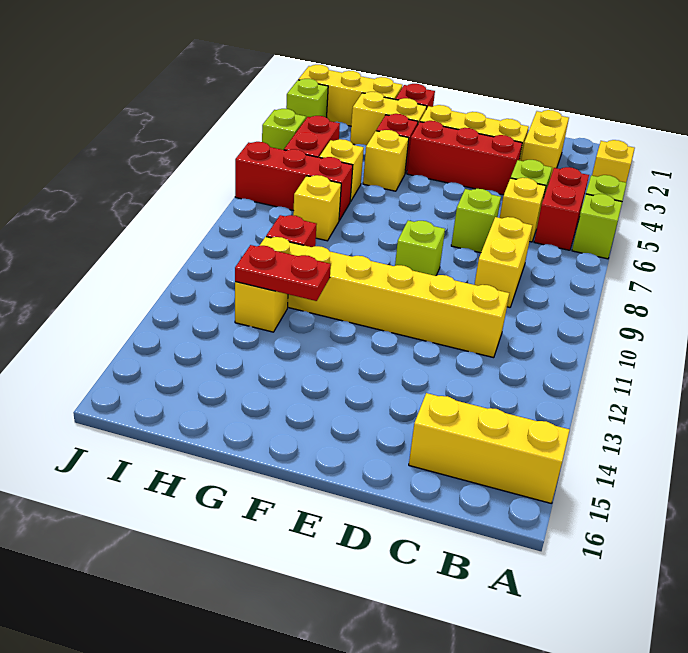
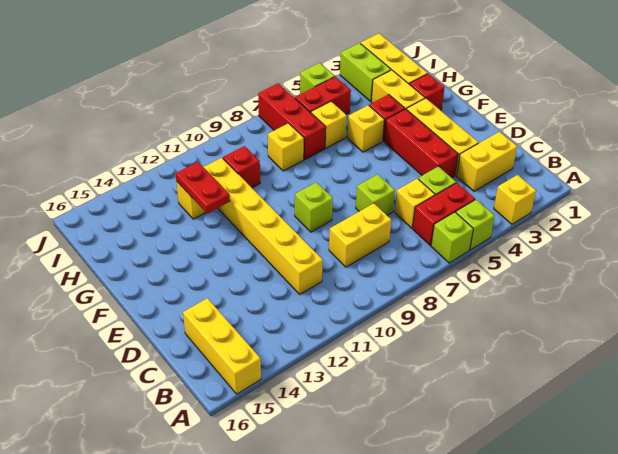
lime 1x1 brick [286,79,328,118] -> lime 1x2 brick [340,43,391,101]

